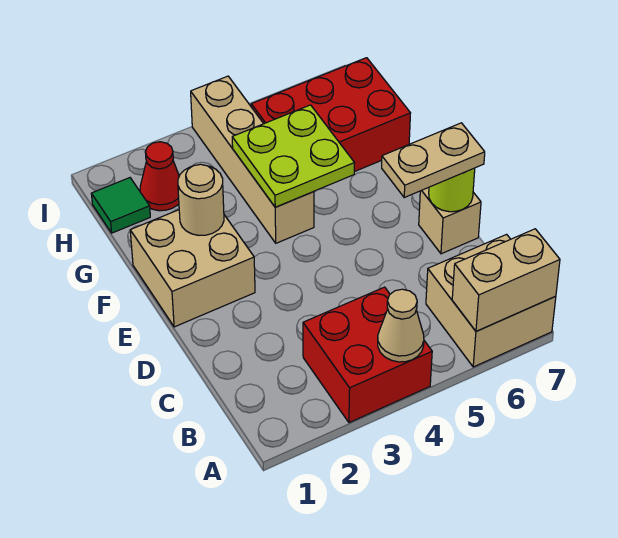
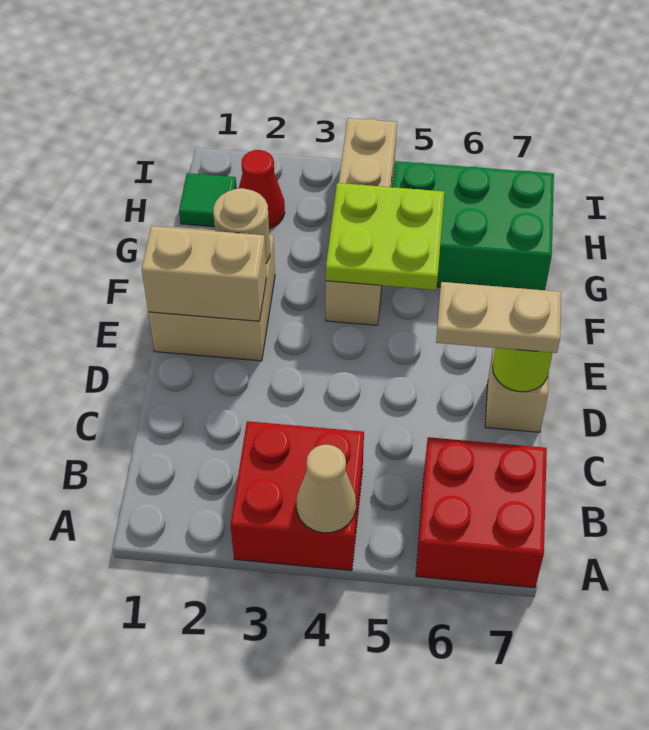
tan 2x2 brick [426,234,556,367] -> red 2x2 brick [416,437,547,588]
tan 1x2 brick [452,229,560,331] -> tan 1x2 brick moved to [142,226,266,321]
red 2x3 brick [251,58,410,172] -> green 2x3 brick [393,161,554,290]

